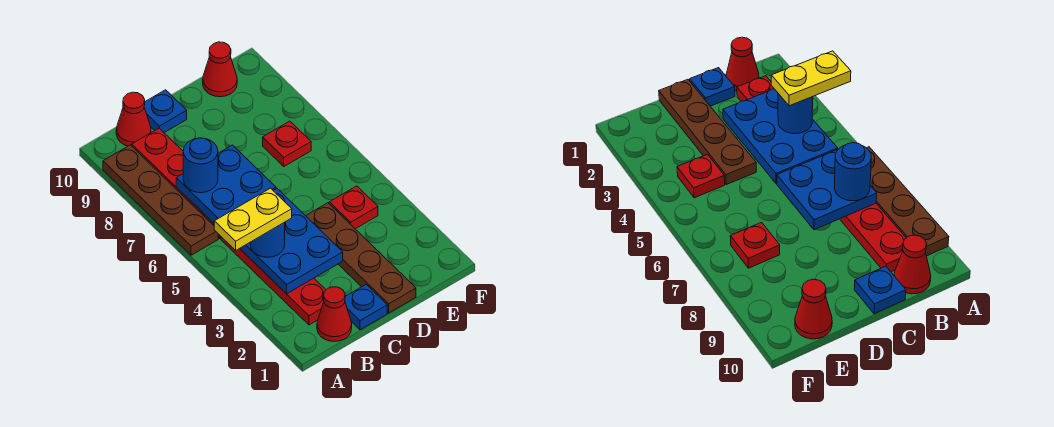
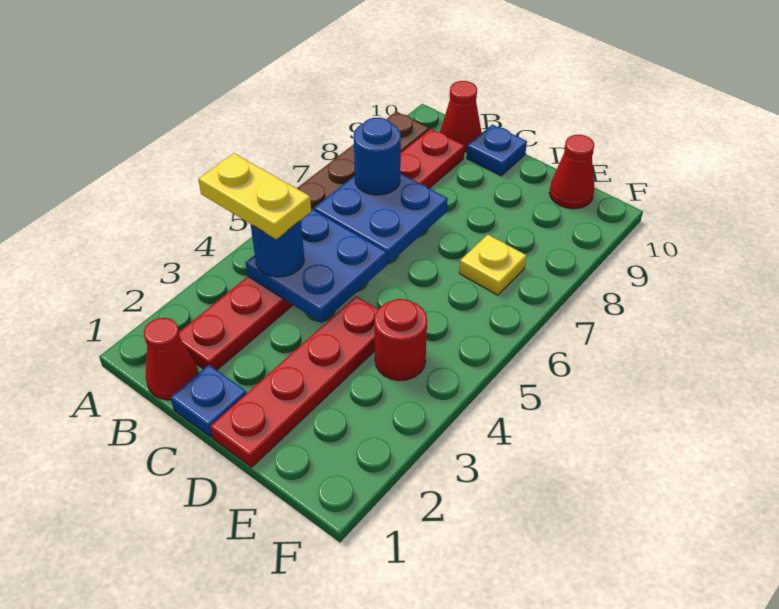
blue 2x3 plate [240,188,343,294] -> blue 2x2 plate [246,209,387,323]
brown 1x4 plate [306,203,416,313] -> red 1x4 plate [210,296,378,467]
red 1x1 plate [329,186,378,229] -> red 1x1 round brick [374,299,427,380]
red 1x1 plate [263,121,311,166] -> yellow 1x1 plate [459,235,526,295]

